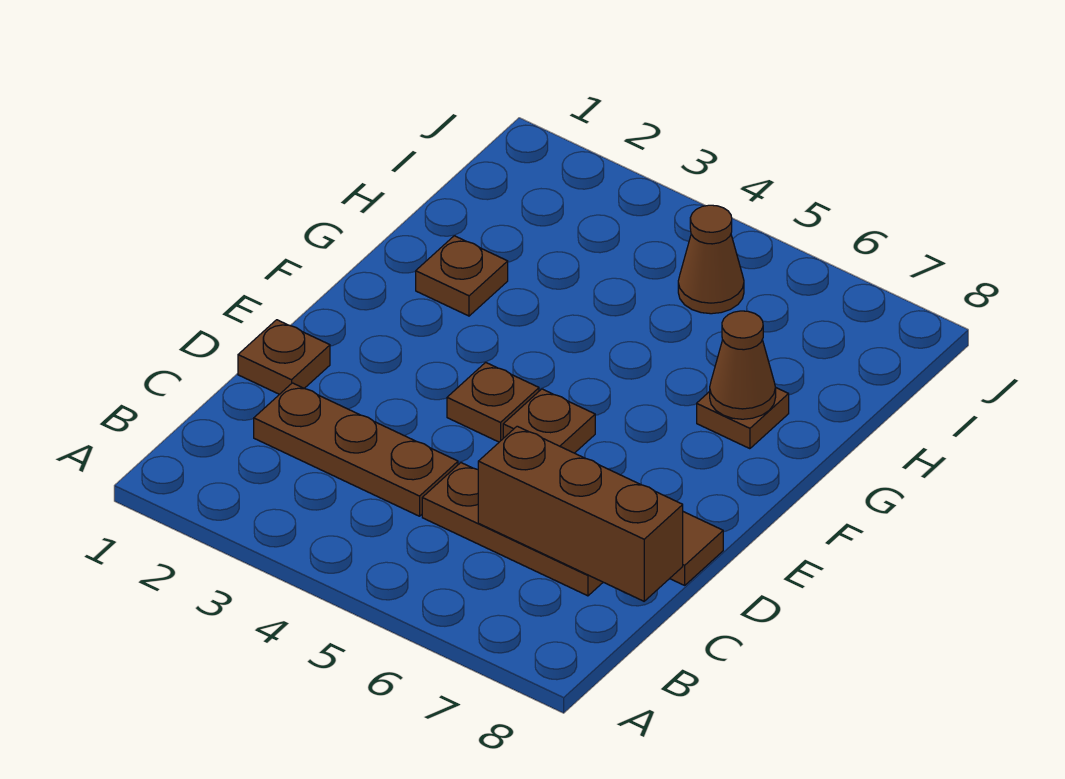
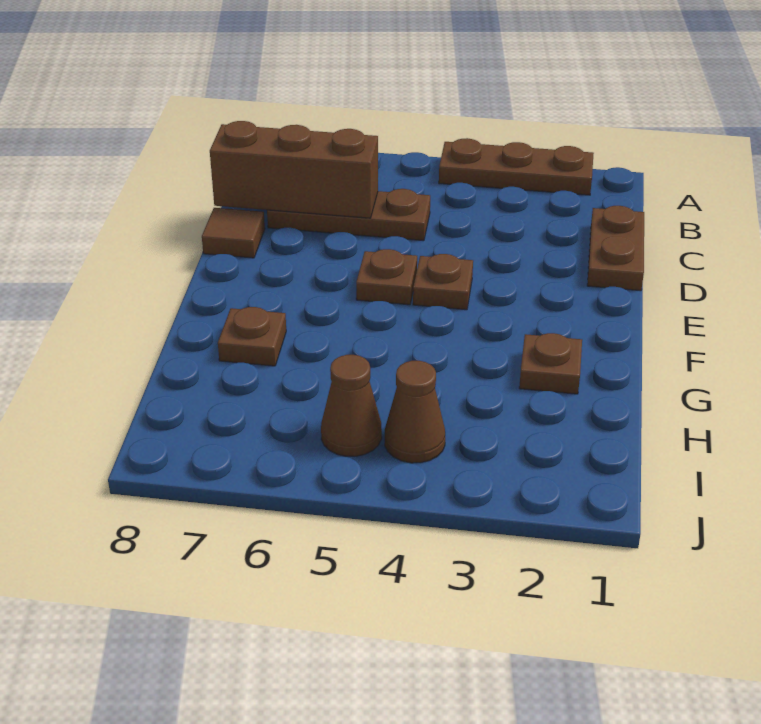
brown 1x3 plate [254,383,458,516] -> brown 1x3 plate moved to [439,138,594,195]
brown 1x1 plate [238,320,330,394] -> brown 1x2 plate [587,206,644,291]
brown 1x1 cone [710,311,776,419] -> brown 1x1 cone moved to [385,361,445,463]

